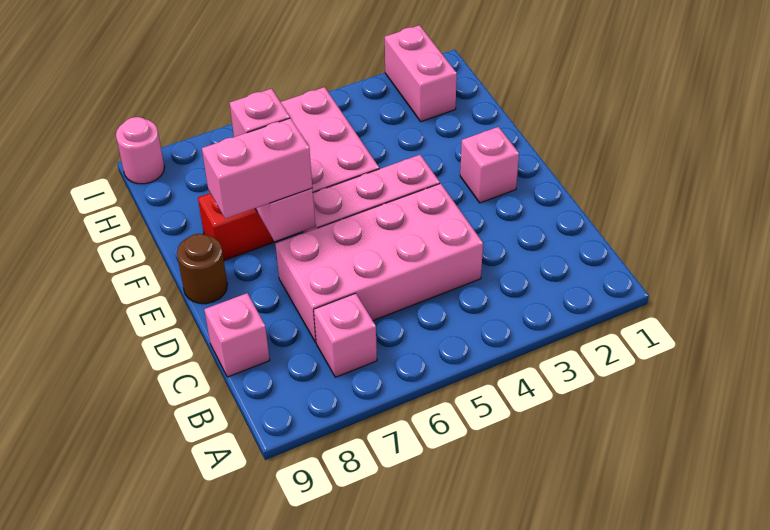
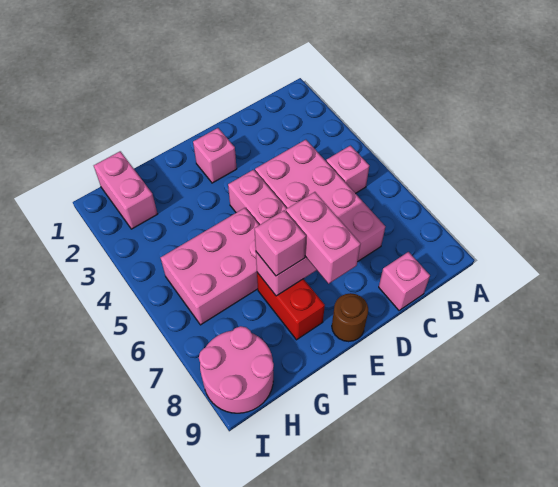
pink 1x1 brick [314,293,377,377] -> pink 1x1 brick moved to [326,146,369,194]
pink 1x2 brick [385,25,457,122] -> pink 1x2 brick turned to [94,151,157,229]
pink 1x1 round brick [116,117,164,184] -> pink 2x2 round brick [199,326,274,413]

